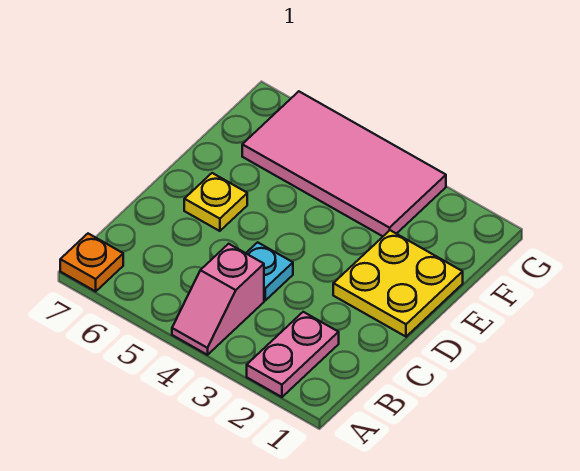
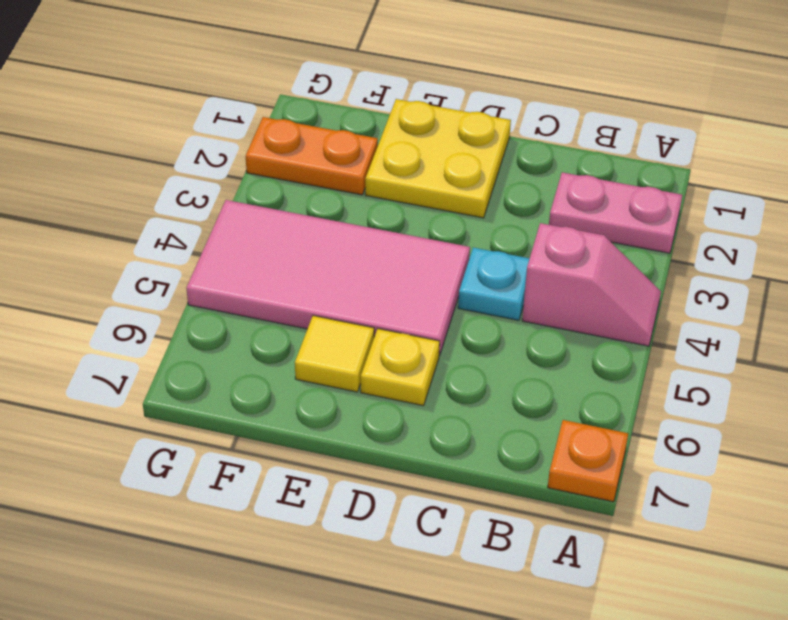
none -> yellow 1x1 tile [295,316,374,392]
none -> orange 1x2 plate [246,117,378,195]
pink 2x4 tile [242,91,446,236] -> pink 2x4 tile turned to [186,200,470,356]

